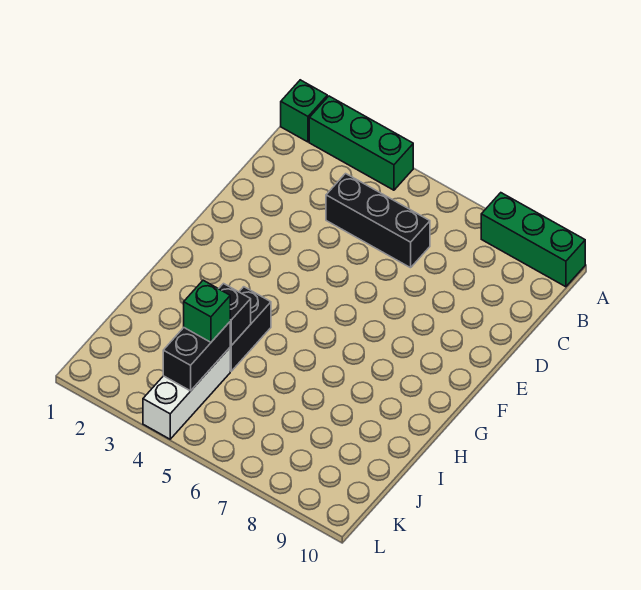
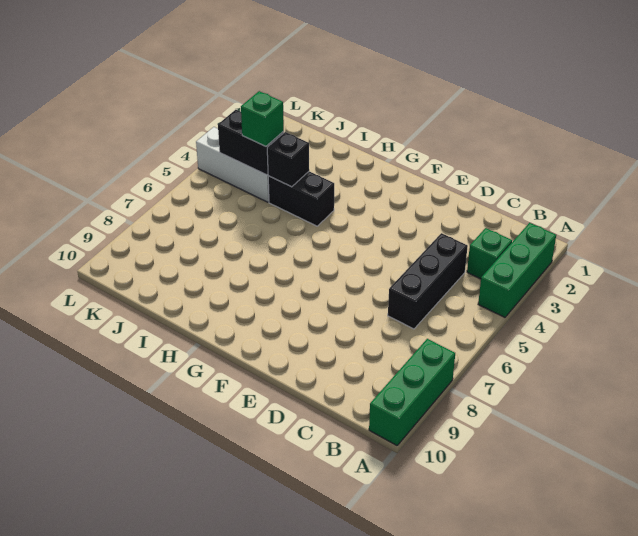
green 1x1 brick [281,80,327,142] -> green 1x1 brick moved to [467,228,512,279]

